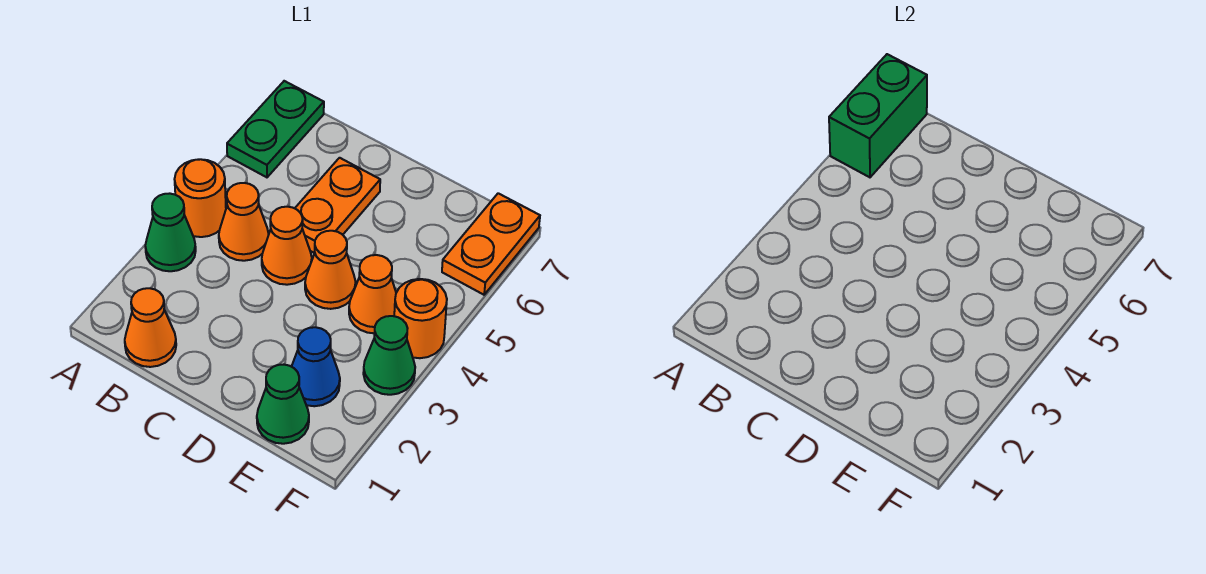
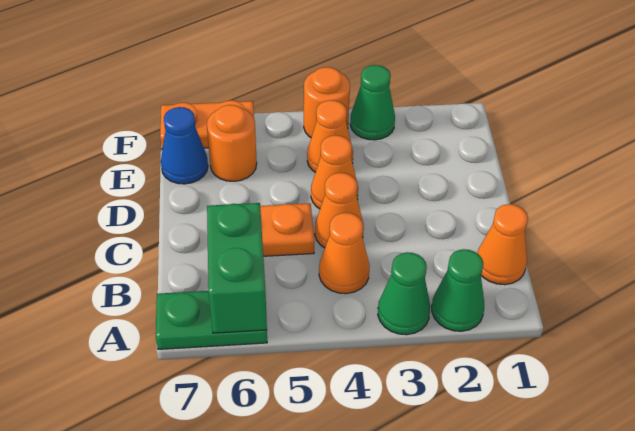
orange 1x1 round brick [174,159,226,237] -> orange 1x1 round brick moved to [207,105,257,181]
green 1x2 brick [829,54,927,177] -> green 1x2 brick turned to [207,203,267,333]
green 1x1 cone [257,365,309,444] -> green 1x1 cone moved to [432,249,484,331]
blue 1x1 cone [292,327,340,406] -> blue 1x1 cone moved to [161,107,208,184]

